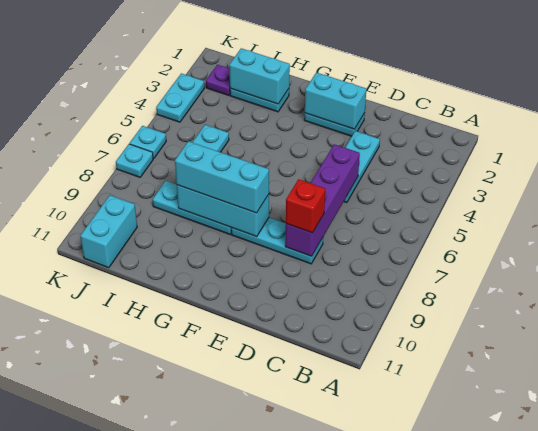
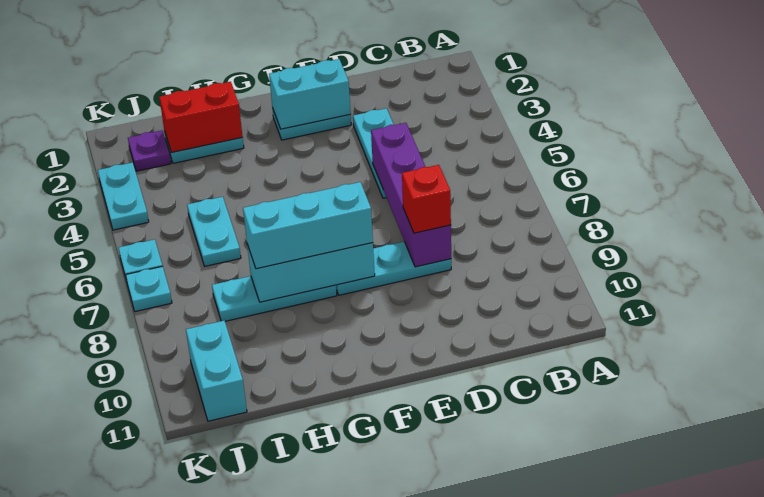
cyan 1x2 brick [229,48,290,104] -> red 1x2 brick [159,82,243,153]

